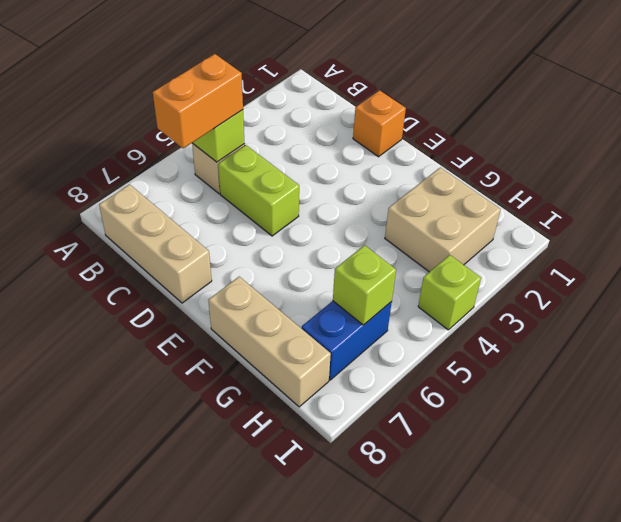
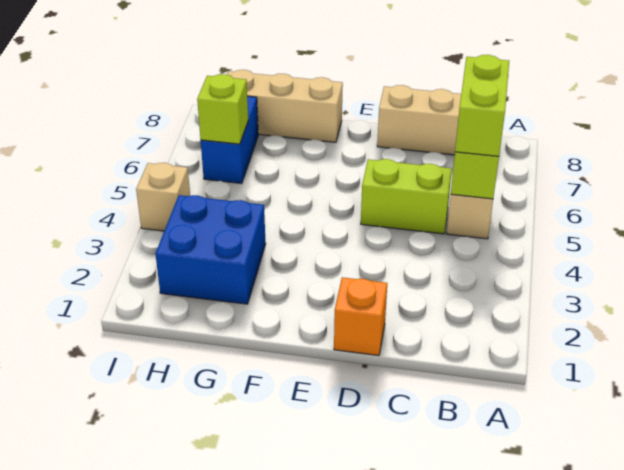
orange 1x2 brick [153,54,243,148] -> lime 1x2 brick [455,55,509,156]
tan 2x2 brick [385,168,501,272] -> blue 2x2 brick [155,195,266,304]
lime 1x1 brick [418,255,481,330] -> tan 1x1 brick [136,163,190,231]

